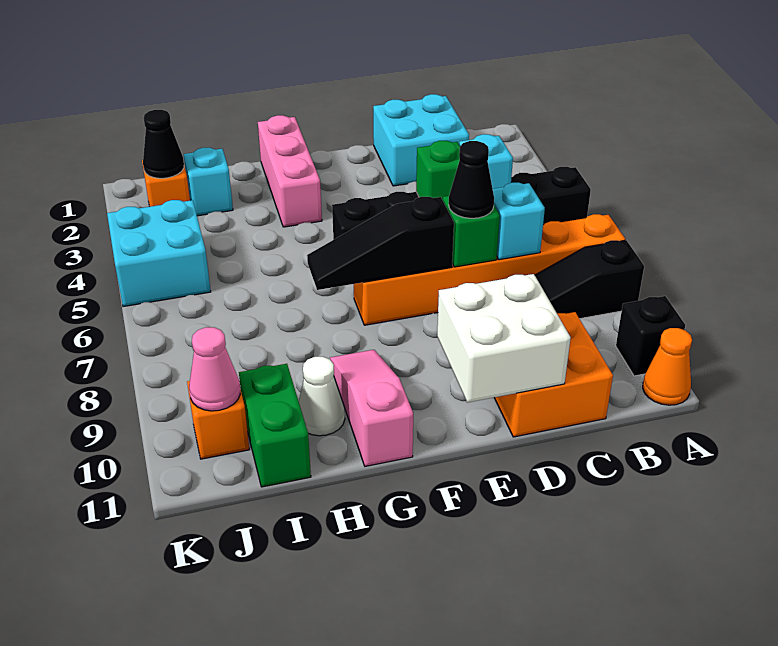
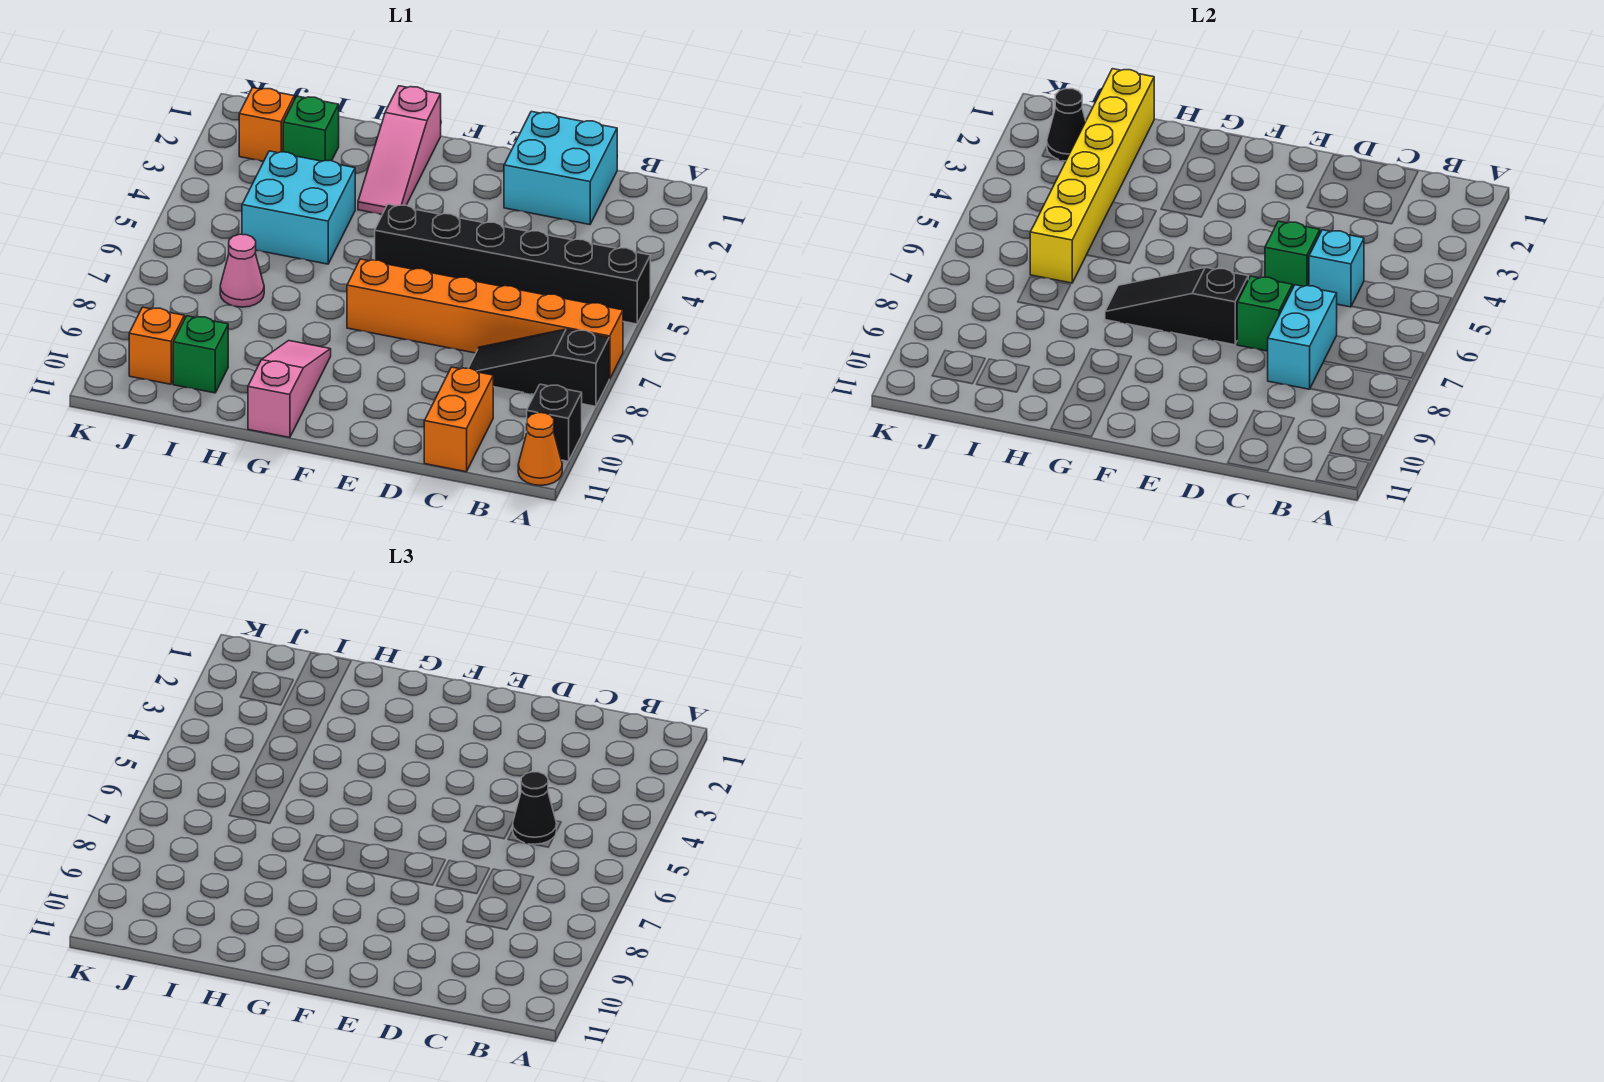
cyan 1x1 brick [493,183,545,260] -> cyan 1x2 brick [1268,285,1337,389]
orange 2x2 brick [494,312,613,437] -> orange 1x2 brick [424,367,493,472]
black 1x1 cone [449,141,494,218] -> black 1x1 cone moved to [513,772,557,844]
white 2x2 brick [437,274,571,403] -> none
pink 1x3 brick [258,115,322,227] -> pink 1x3 slope [358,86,441,214]
white 1x1 cone [299,357,345,436] -> none
none -> yellow 1x6 brick [1030,69,1154,283]
cyan 1x1 brick [184,148,233,216] -> green 1x1 brick [283,96,339,161]
green 1x2 brick [239,364,311,487] -> green 1x1 brick [173,316,228,393]
cyan 2x2 brick [107,200,211,307] -> cyan 2x2 brick moved to [242,151,355,264]
pink 1x1 cone [189,327,240,411] -> pink 1x1 cone moved to [220,234,264,307]

